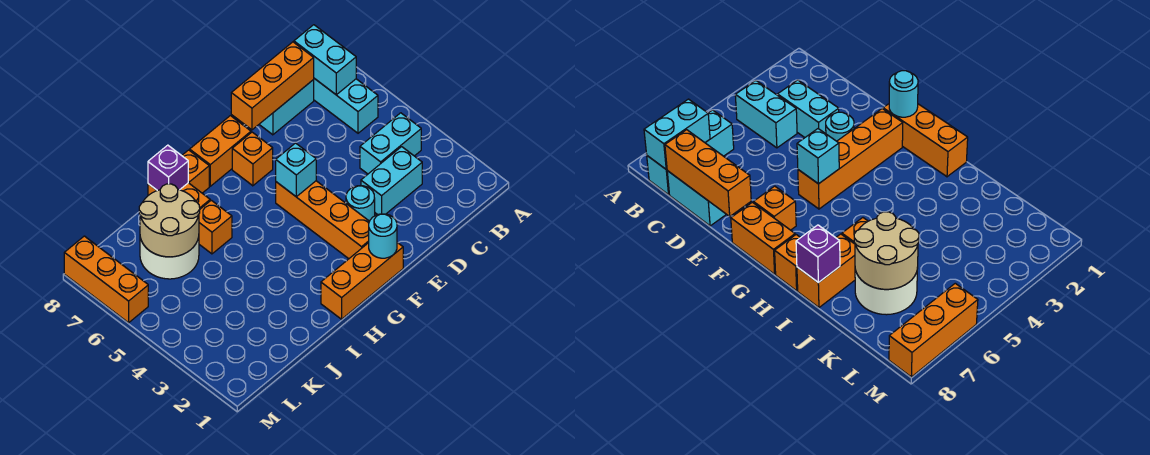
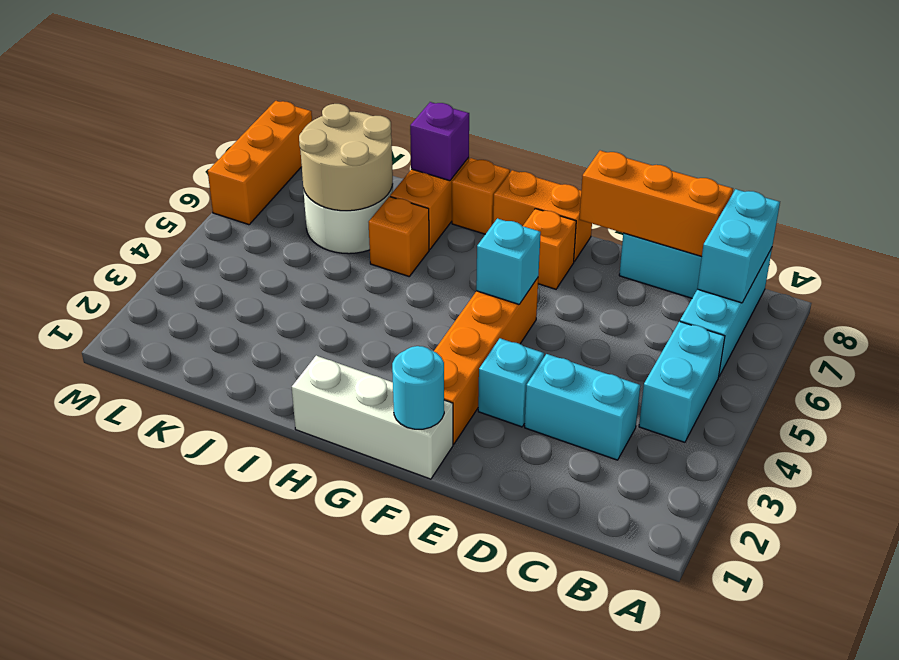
cyan 1x2 brick [360,113,421,174] -> cyan 1x2 brick turned to [639,322,725,442]
cyan 1x1 round brick [346,186,375,221] -> cyan 1x1 brick [478,338,544,427]
orange 1x3 brick [321,243,403,319] -> white 1x3 brick [292,356,453,479]

